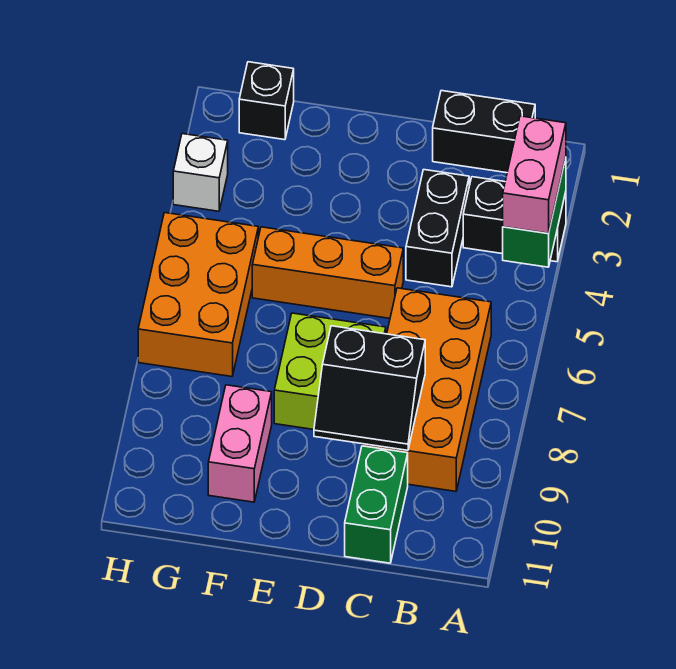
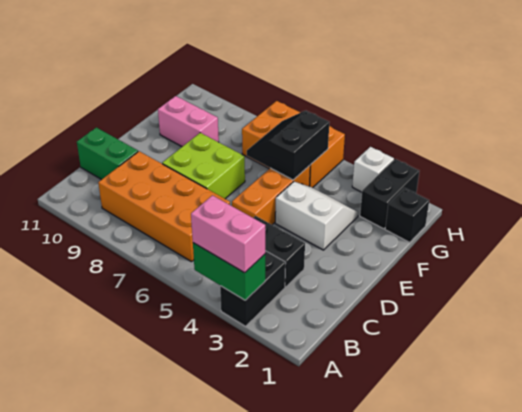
black 1x2 brick [433,91,535,173] -> black 1x2 brick moved to [360,159,419,229]
black 2x2 slope [314,326,425,450] -> black 2x2 slope moved to [247,110,329,180]
none -> white 2x2 slope [275,182,358,250]

